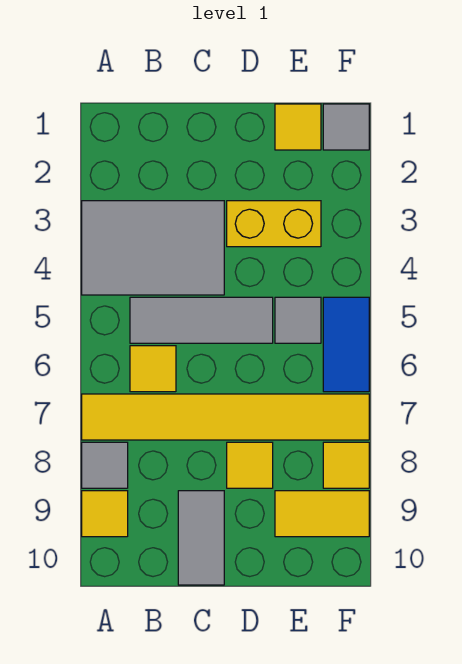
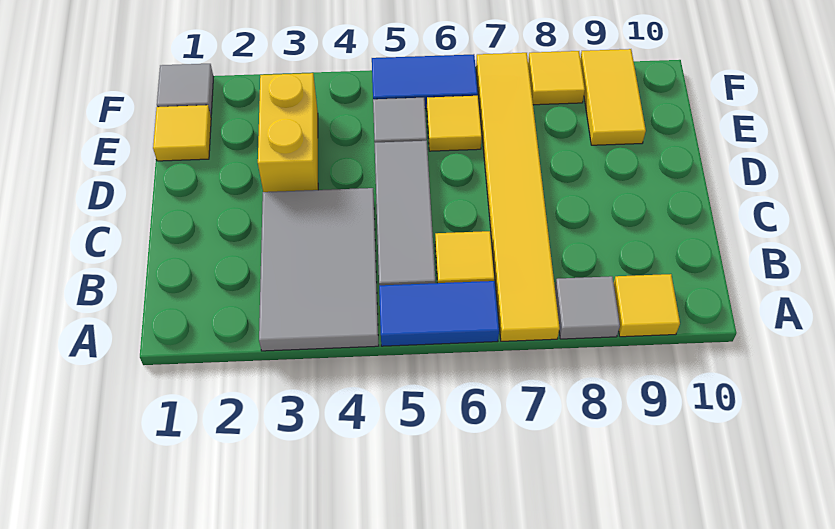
none -> blue 1x2 tile [379,281,499,346]
grey 1x2 tile [178,491,224,585] -> none
yellow 1x1 tile [227,442,273,488] -> yellow 1x1 tile moved to [427,96,482,151]

